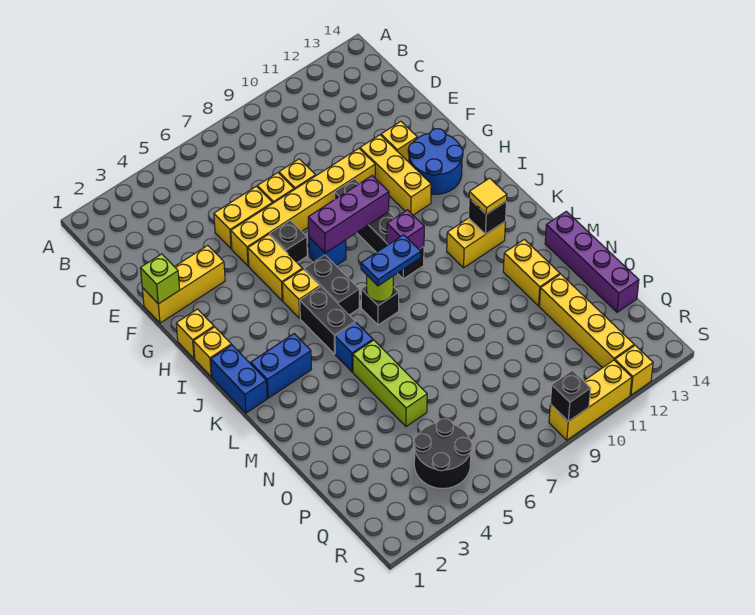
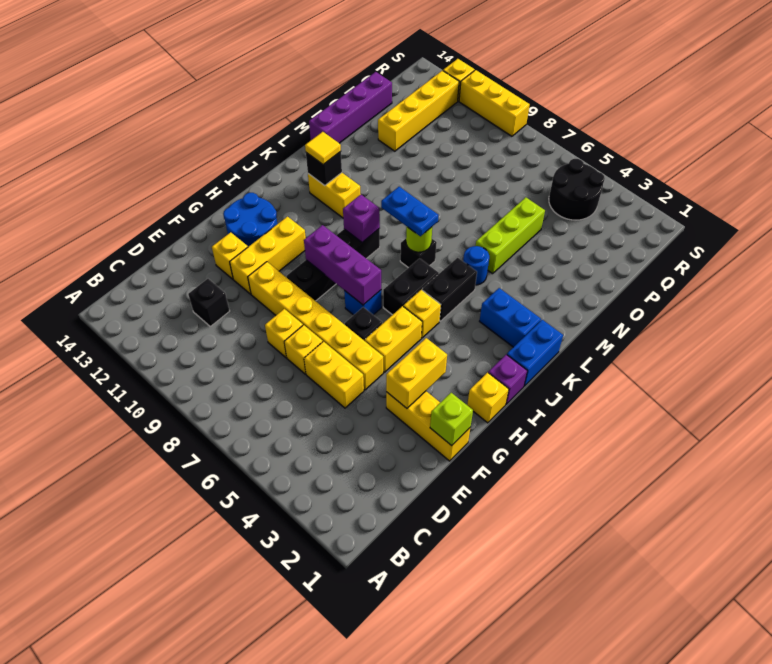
yellow 1x1 brick [193,327,231,377] -> purple 1x1 brick [488,355,527,404]
blue 1x1 brick [335,322,373,372] -> blue 1x1 round brick [463,246,489,285]
yellow 1x2 brick [503,239,560,306] -> yellow 1x2 brick moved to [386,338,447,408]
black 1x1 brick [550,371,591,421] -> black 1x1 brick moved to [188,279,230,326]

